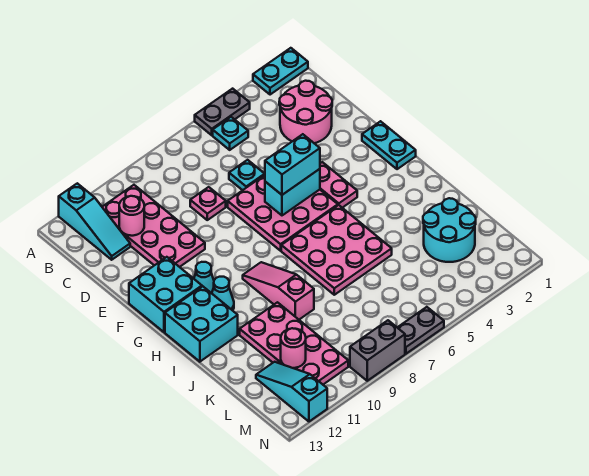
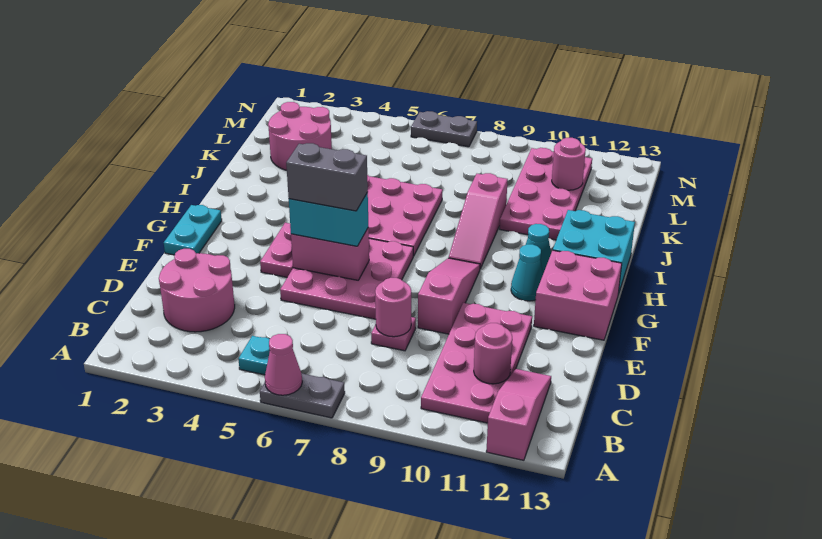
cyan 1x2 plate [253,48,308,95] -> none
grey 1x2 plate [195,89,250,135] -> grey 1x2 plate moved to [260,373,345,418]
none -> pink 1x1 cone [265,334,302,395]
cyan 1x3 slope [59,183,130,260] -> pink 1x3 slope [486,369,551,460]
cyan 1x1 plate [229,160,265,190] -> none
none -> pink 1x1 round brick [375,278,411,337]
none -> pink 1x3 slope [418,258,480,334]
cyan 1x2 brick [265,169,320,215] -> pink 1x2 brick [291,227,369,280]
cyan 2x2 brick [129,257,202,332] -> pink 2x2 brick [534,250,622,340]
cyan 2x2 round brick [423,198,476,262] -> pink 2x2 round brick [268,102,332,170]
cyan 1x3 slope [256,362,327,421] -> none
grey 1x2 brick [350,320,405,381] -> grey 1x2 brick moved to [286,143,368,211]

